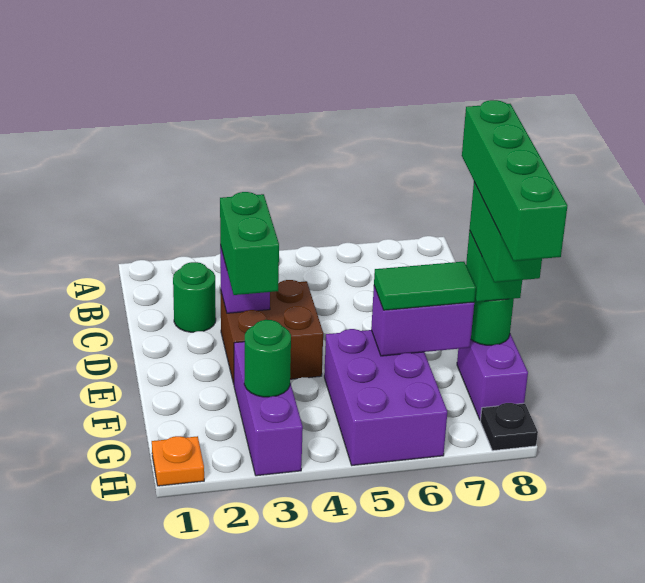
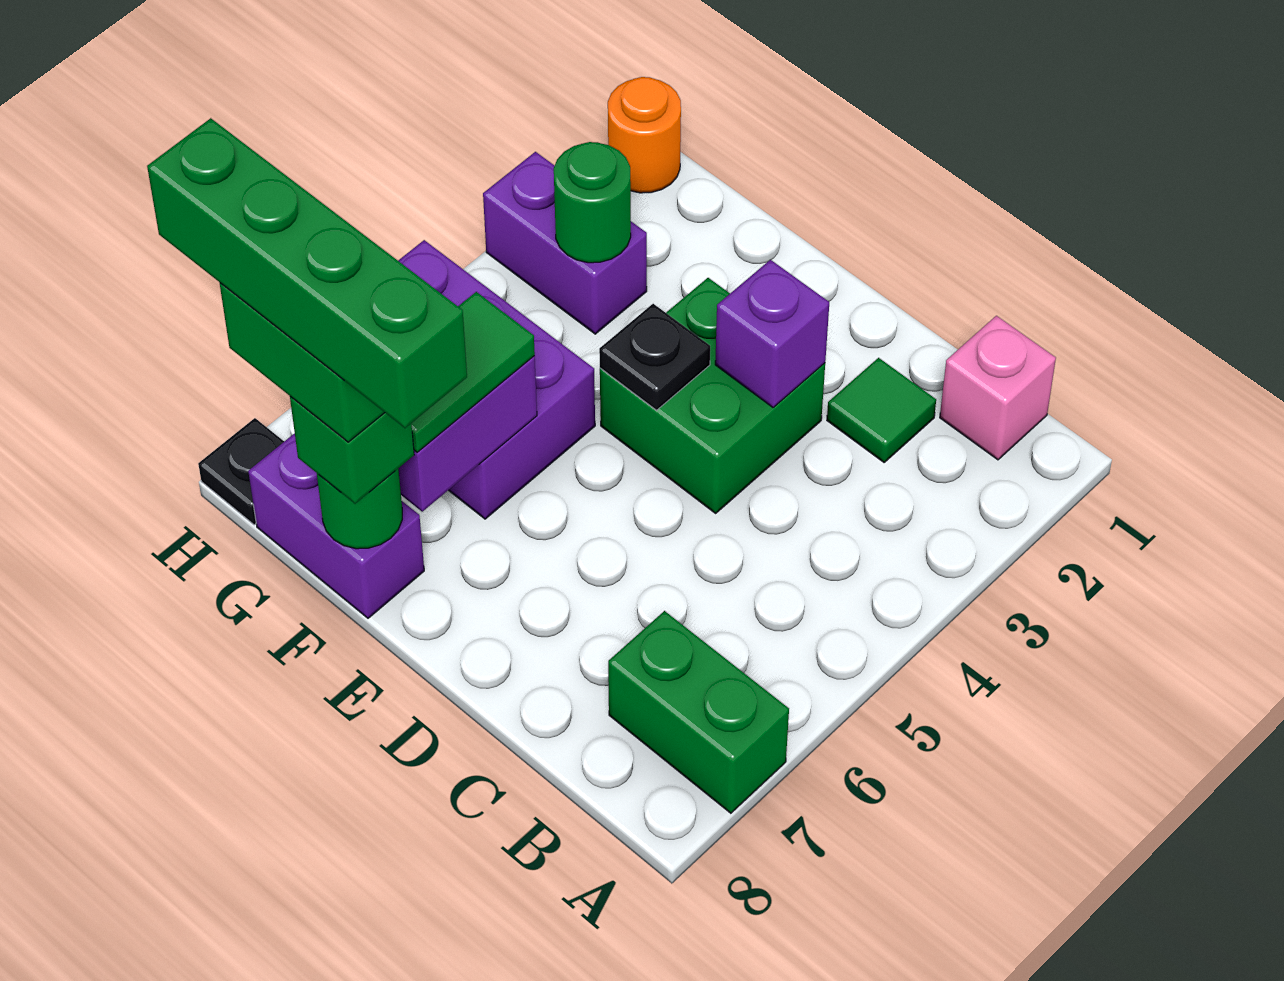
none -> pink 1x1 brick [940,316,1056,460]
green 1x1 round brick [173,262,216,332] -> green 1x1 tile [827,358,936,462]
brown 2x2 brick [221,280,323,384] -> green 2x2 brick [600,278,825,513]
green 1x2 brick [220,192,279,295] -> green 1x2 brick moved to [608,611,789,813]
none -> black 1x1 plate [599,304,710,410]
purple 1x3 brick [234,342,303,476] -> purple 1x2 brick [483,152,647,334]
orange 1x1 plate [152,436,204,486] -> orange 1x1 round brick [608,77,681,193]

